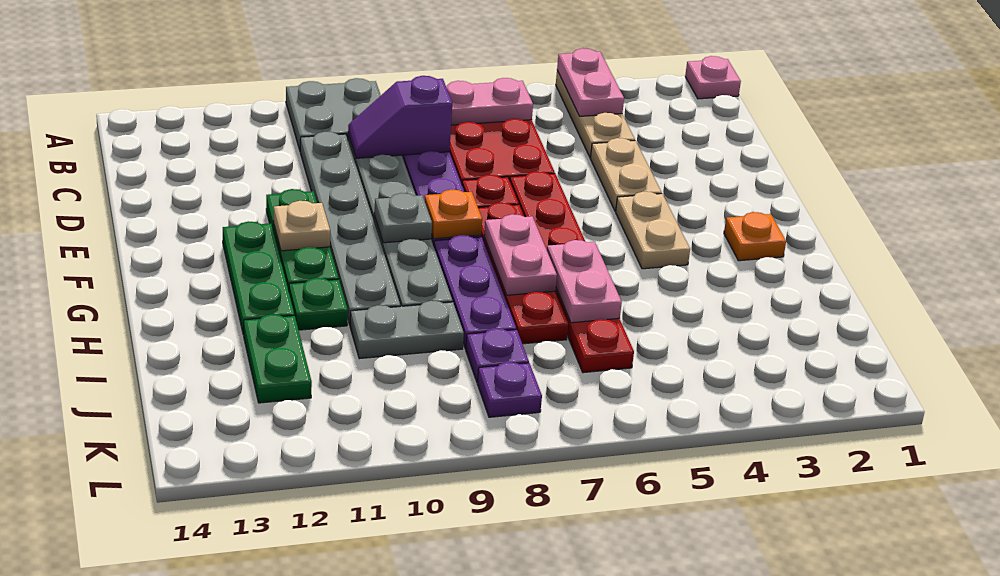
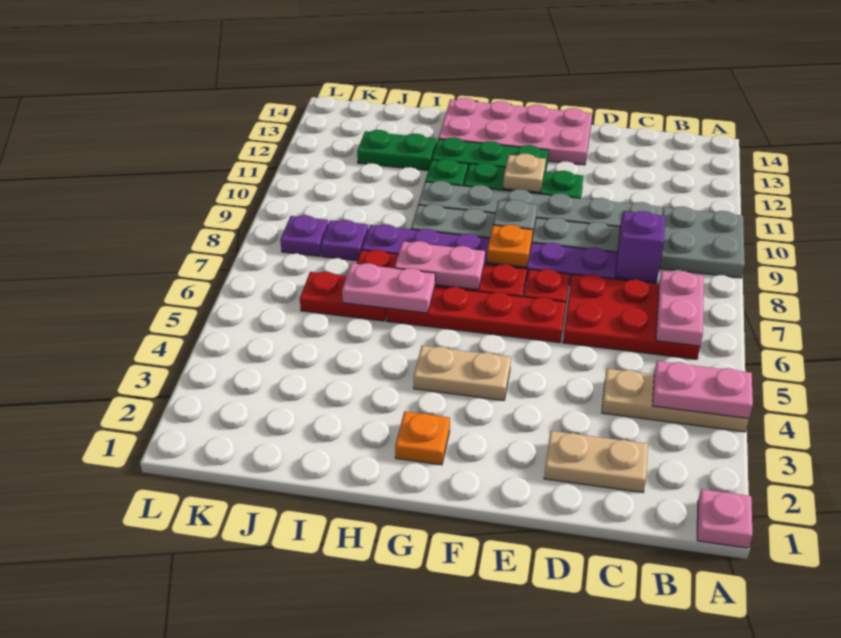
tan 1x2 plate [590,138,662,211] -> tan 1x2 plate moved to [544,431,648,493]
none -> pink 2x4 plate [438,98,592,165]
grey 1x2 plate [350,301,464,359] -> none

